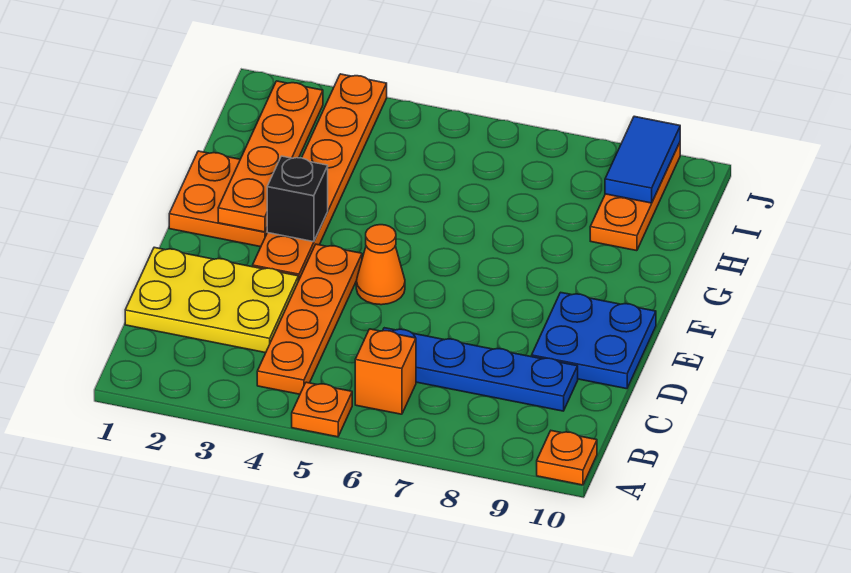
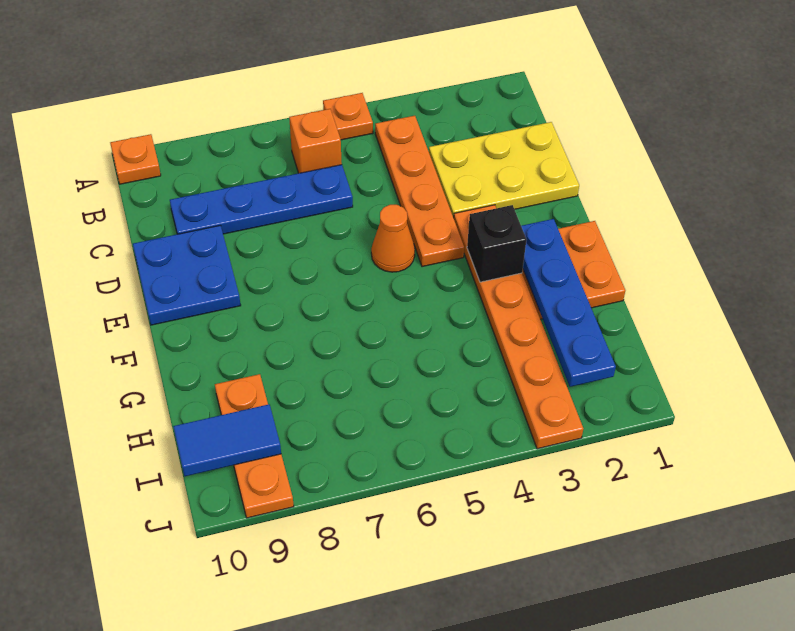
orange 1x4 plate [218,81,323,232] -> blue 1x4 plate [521,219,616,387]
blue 1x2 tile [605,116,680,203] -> blue 1x2 tile turned to [173,404,281,476]

